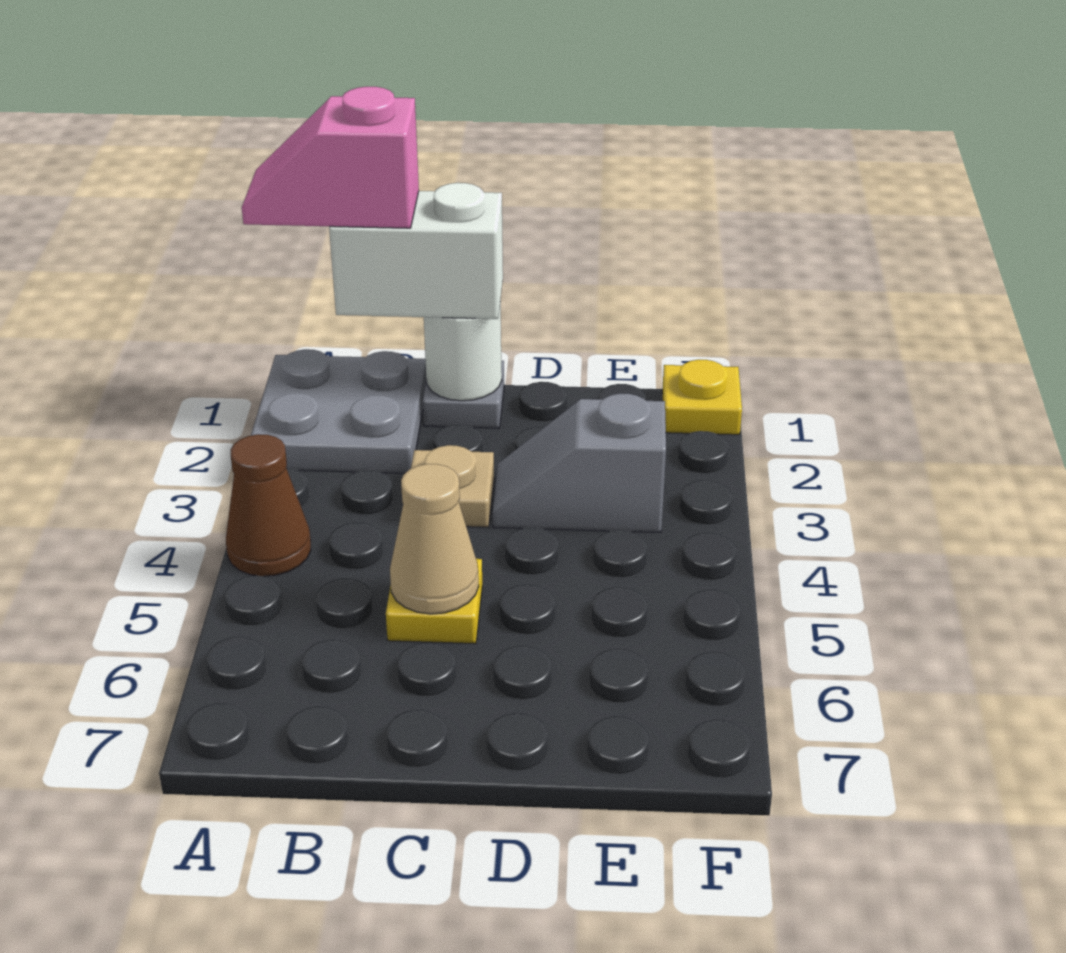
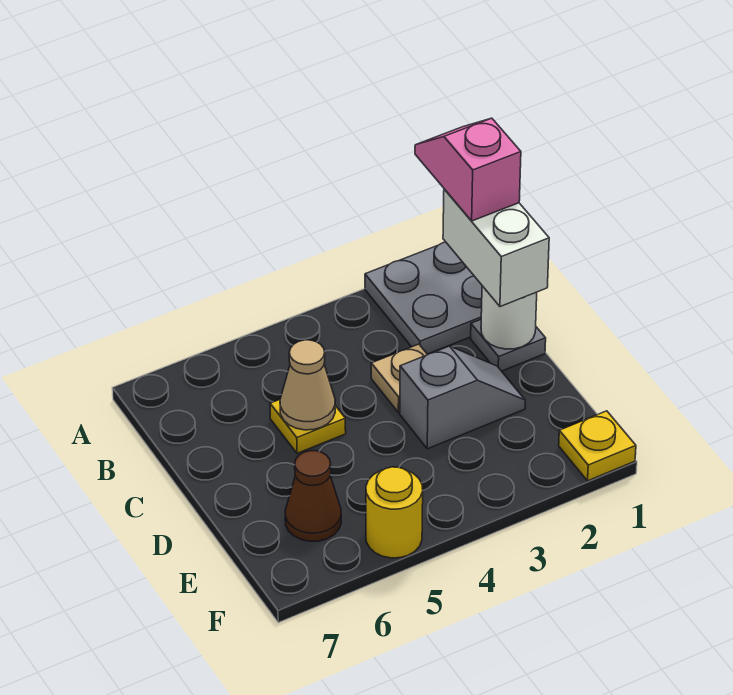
brown 1x1 cone [226,434,311,576] -> brown 1x1 cone moved to [285,451,341,541]
grey 1x2 slope [493,393,666,532] -> grey 1x2 slope turned to [400,346,525,449]
none -> yellow 1x1 round brick [366,467,423,558]

